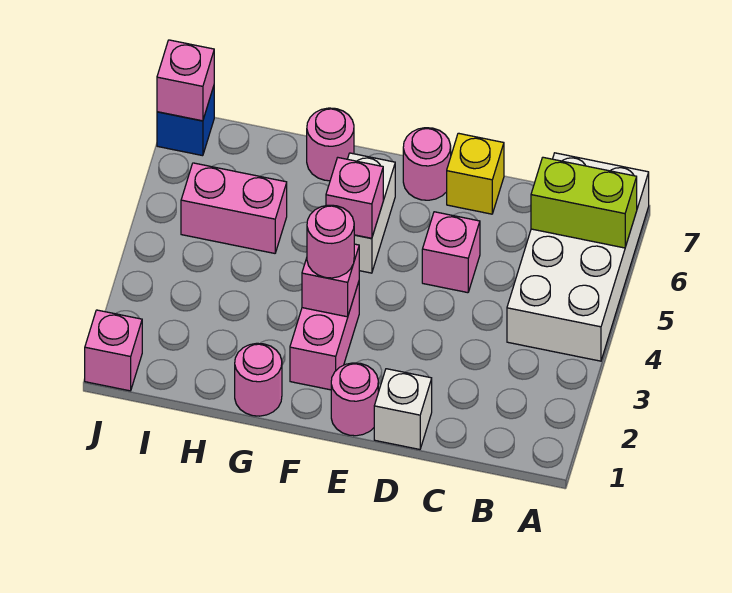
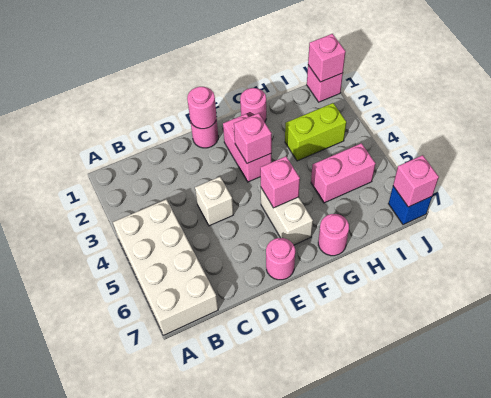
lime 1x2 brick [531,157,637,248] -> lime 1x2 brick moved to [285,103,346,161]
white 1x1 brick [374,369,432,449] -> white 1x1 brick moved to [195,177,233,226]
pink 1x1 brick [422,212,480,293] -> pink 1x1 brick moved to [308,34,346,82]
yellow 1x1 brick [447,133,504,214] -> none
pink 1x1 round brick [307,205,354,278] -> pink 1x1 round brick moved to [187,87,217,129]

